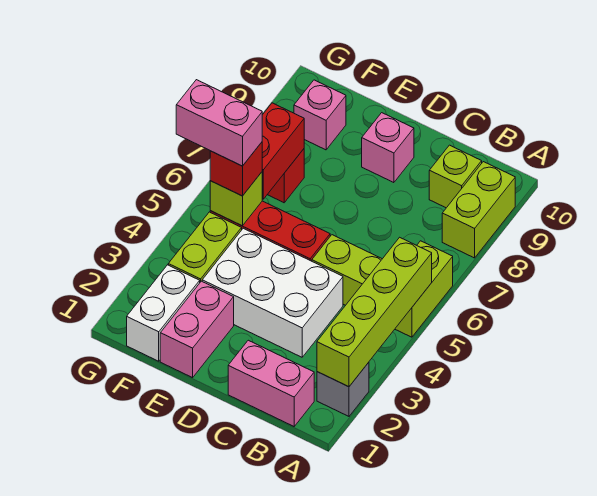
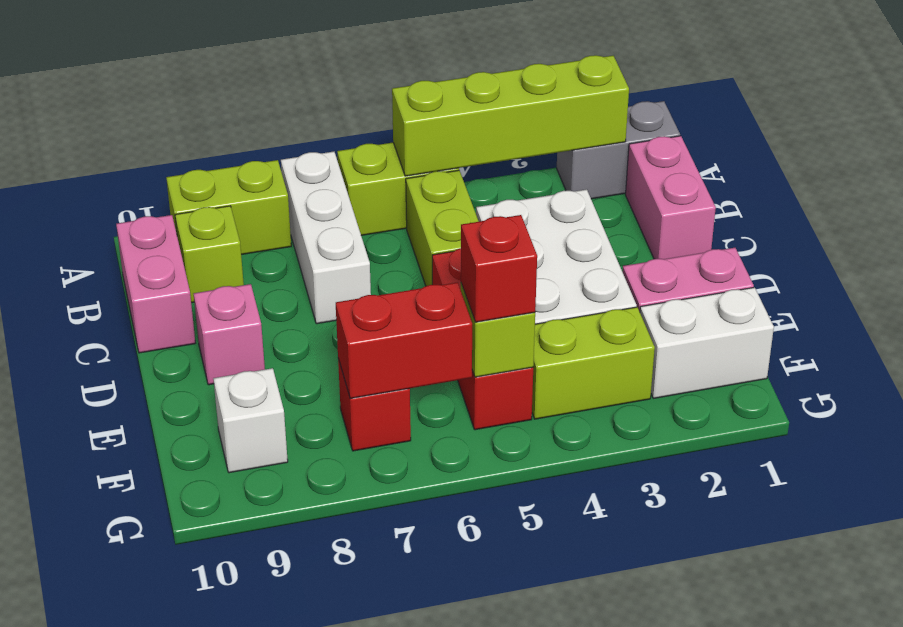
grey 1x1 brick [317,362,369,416] -> grey 1x2 brick [557,101,680,199]
none -> white 1x3 brick [281,152,371,324]
pink 1x2 brick [176,80,262,166] -> pink 1x2 brick moved to [116,215,195,353]
pink 1x1 brick [294,80,346,150] -> white 1x1 brick [213,368,288,473]

